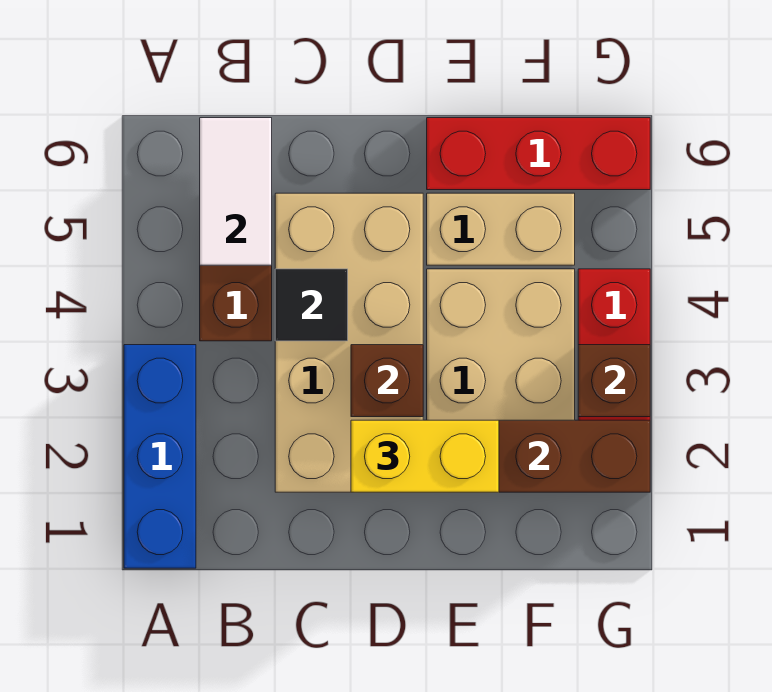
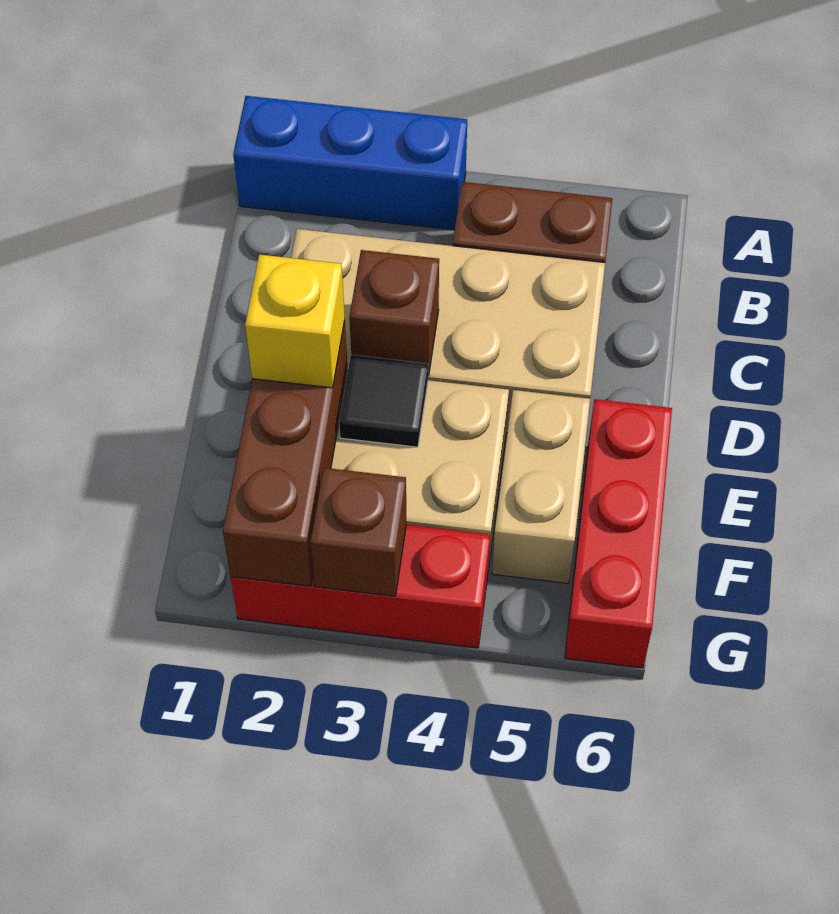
white 1x2 tile [200,118,272,265] -> none
black 1x1 tile [275,269,348,341] -> black 1x1 tile moved to [339,355,428,447]
yellow 1x2 brick [351,420,499,492] -> yellow 1x1 brick [245,255,345,388]

